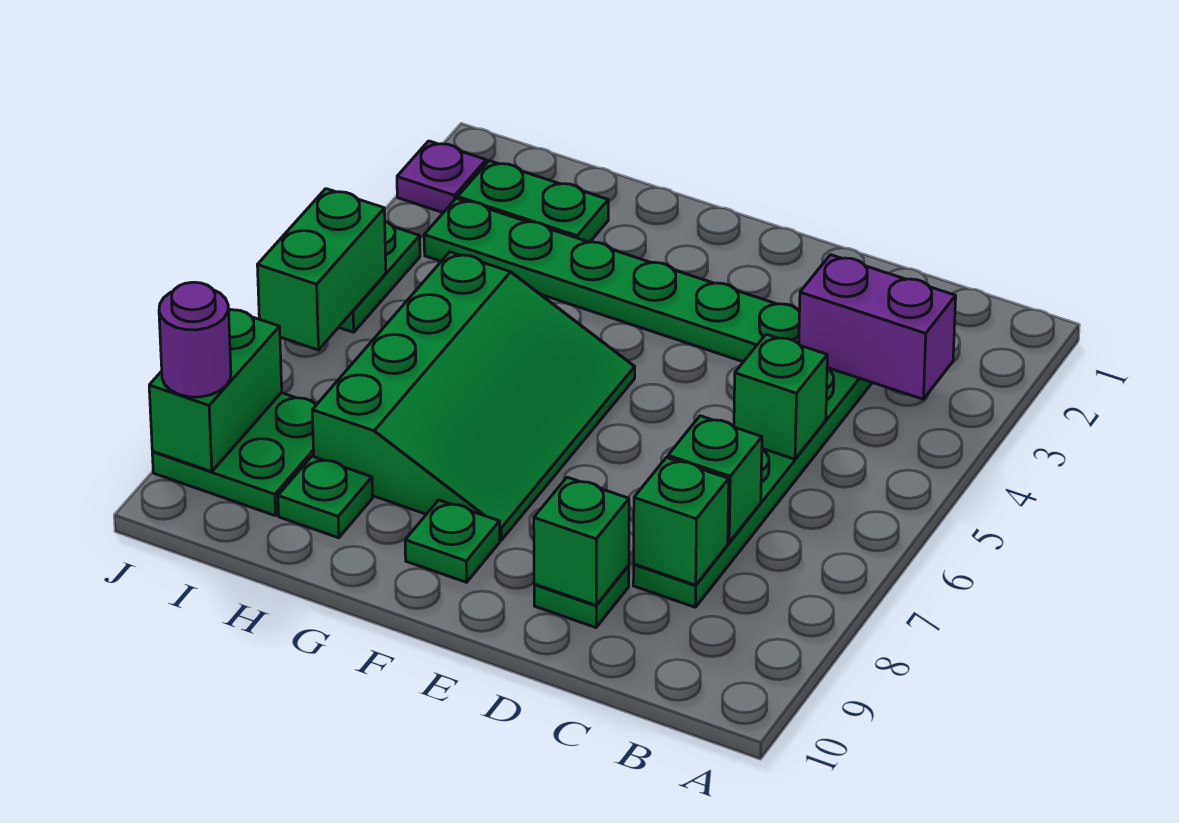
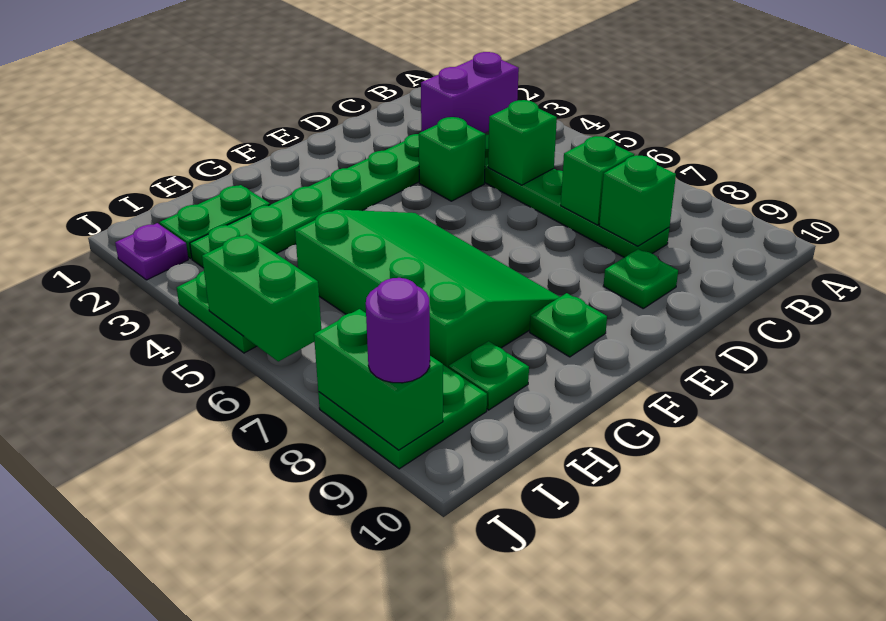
green 1x1 brick [534,477,629,605] -> green 1x1 brick moved to [419,117,486,201]

